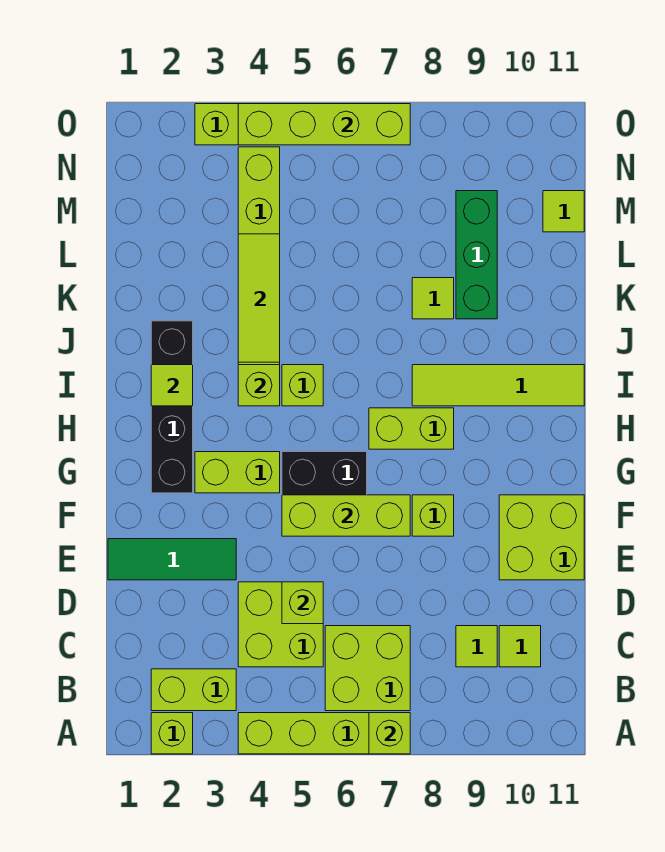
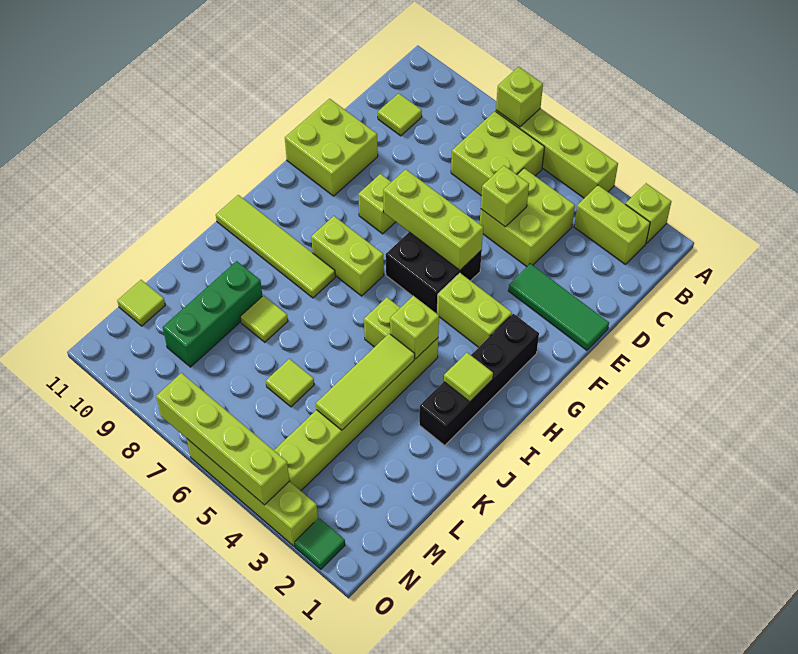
lime 1x1 tile [456,626,497,667] -> lime 1x1 tile moved to [266,359,314,407]
none -> green 1x1 tile [295,518,345,569]

